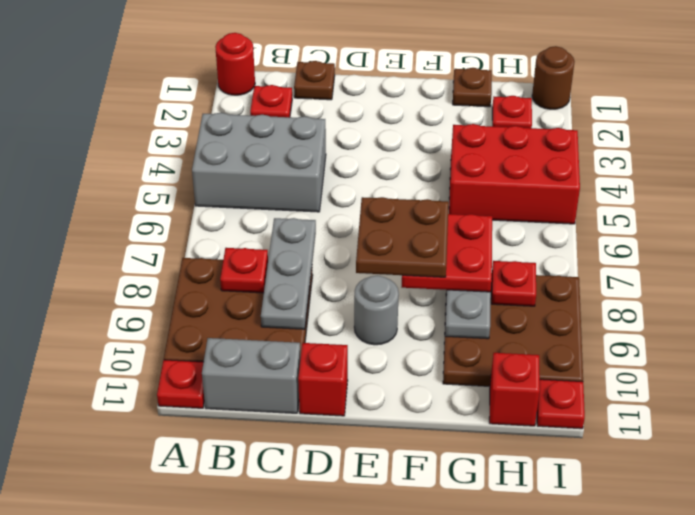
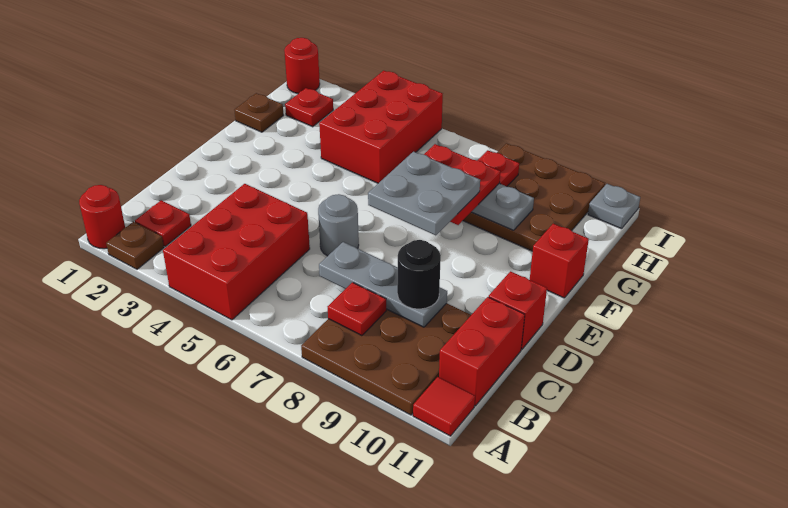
grey 2x3 brick [192,113,326,212] -> red 2x3 brick [163,184,310,320]
red 1x1 plate [157,360,204,408] -> red 1x1 tile [413,377,475,436]
grey 1x2 brick [202,338,301,413] -> red 1x2 brick [439,297,525,406]
brown 1x1 plate [294,61,335,100] -> brown 1x1 plate moved to [106,222,164,269]
none -> black 1x1 round brick [397,240,441,309]
brown 2x2 plate [356,197,449,277] -> grey 2x2 plate [368,152,480,235]
grey 1x1 round brick [354,275,399,345] -> grey 1x1 round brick moved to [318,194,359,256]
red 1x1 brick [489,353,540,426] -> red 1x1 brick moved to [530,224,589,298]
brown 1x1 round brick [532,46,575,109] -> red 1x1 round brick [284,38,320,94]
red 1x1 plate [537,379,585,429] -> grey 1x1 plate [588,184,640,229]

